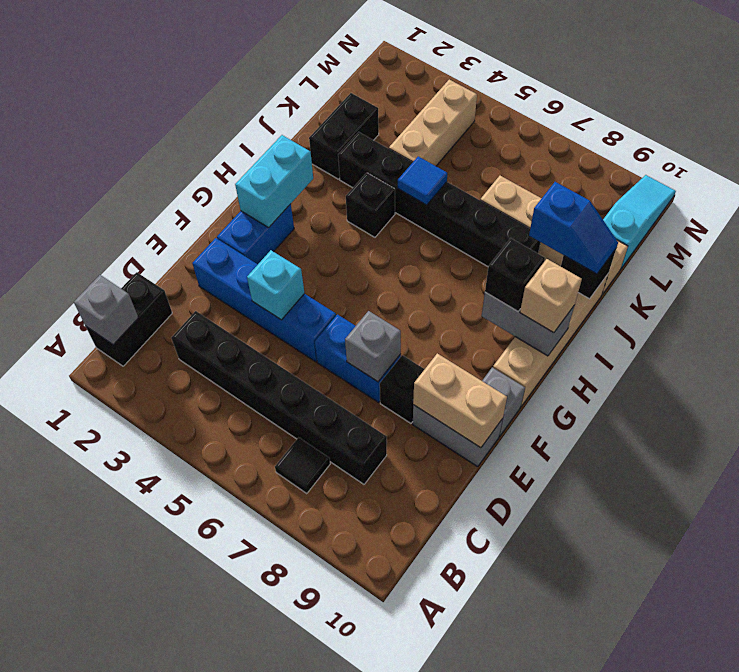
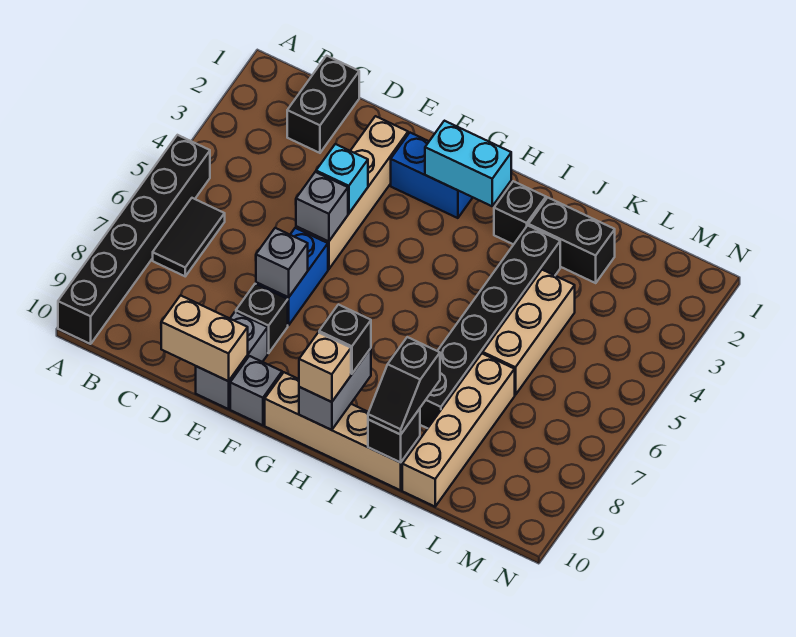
black 1x2 brick [86,272,172,366] -> black 1x2 brick turned to [287,56,359,153]
grey 1x1 brick [74,275,138,345] -> grey 1x1 brick moved to [296,172,348,242]
black 1x1 tile [275,437,330,493] -> black 1x2 tile [153,198,225,276]
black 1x6 brick [171,311,387,484] -> black 1x6 brick moved to [58,135,210,344]
blue 1x4 brick [192,238,336,362] -> tan 1x4 brick [296,116,408,269]
tan 1x2 brick [413,353,507,448] -> tan 1x2 brick turned to [161,295,248,381]
black 1x1 brick [346,173,395,237] -> black 1x1 brick moved to [494,181,546,245]
blue 1x1 tile [398,156,447,205] -> none
blue 1x2 slope [529,182,618,274] -> black 1x2 slope [368,337,440,434]
tan 1x3 brick [389,80,477,166] -> tan 1x3 brick turned to [483,270,575,395]
cyan 1x3 slope [603,175,676,268] -> none

